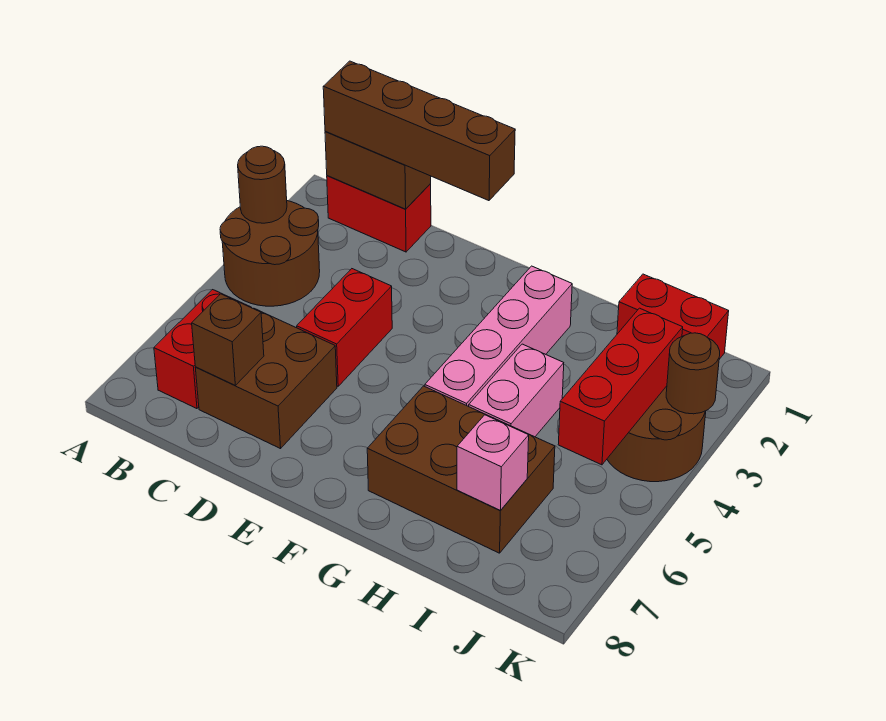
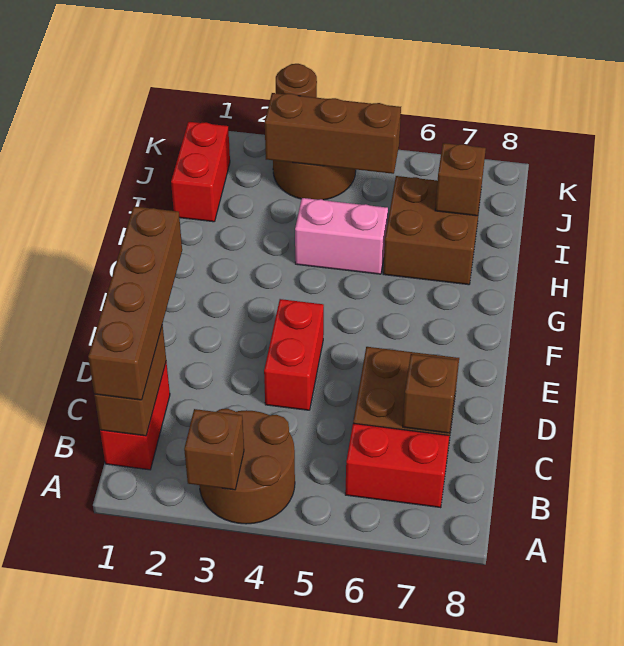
brown 1x1 round brick [238,146,287,223] -> brown 1x1 brick [184,409,244,490]
red 1x2 brick [296,269,392,386] -> red 1x2 brick turned to [264,299,324,410]
pink 1x4 brick [425,266,572,406] -> none
brown 2x3 brick [367,386,555,553] -> brown 2x2 brick [383,176,481,285]
pink 1x1 brick [457,415,529,510] -> brown 1x1 brick [435,143,486,216]
red 1x3 brick [558,308,683,465] -> brown 1x3 brick [265,93,401,174]

